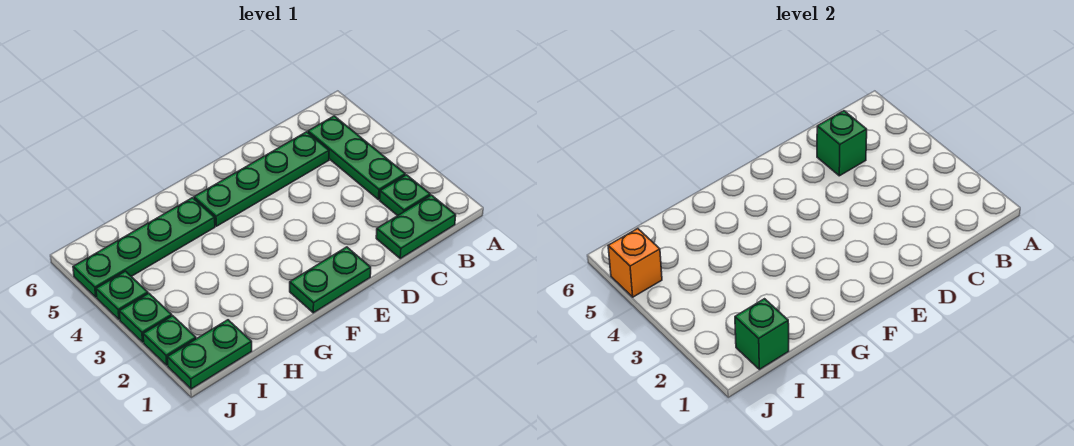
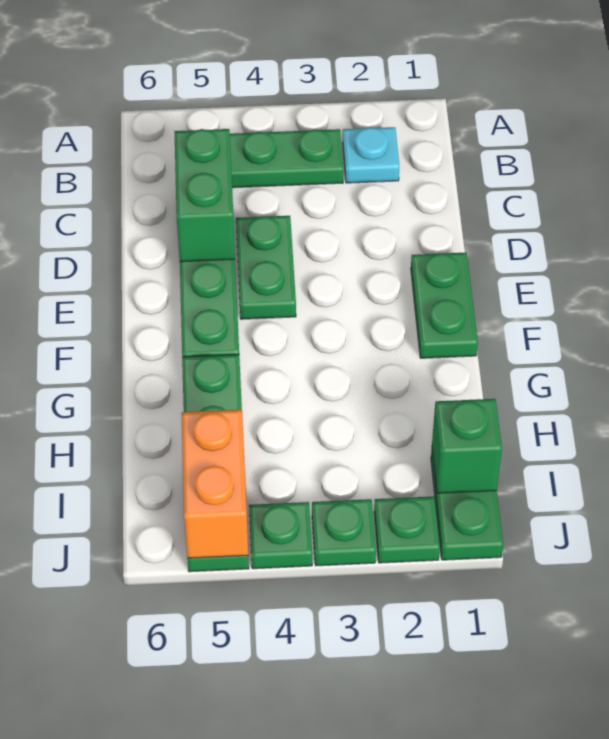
green 1x2 plate [376,195,456,258] -> green 1x2 plate moved to [236,216,296,319]
green 1x1 plate [380,175,430,216] -> cyan 1x1 plate [342,127,399,183]
green 1x1 brick [817,111,867,176] -> green 1x2 brick [174,129,235,262]
orange 1x1 brick [608,229,662,297] -> orange 1x2 brick [182,410,248,558]

